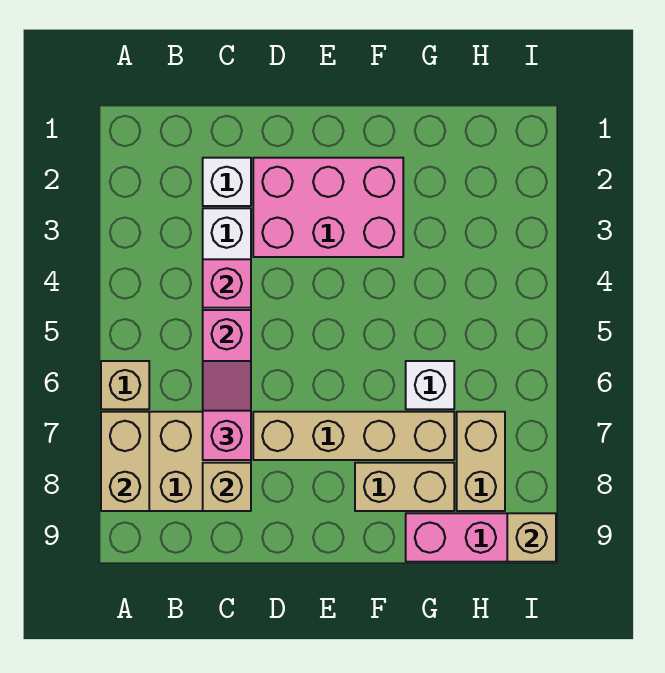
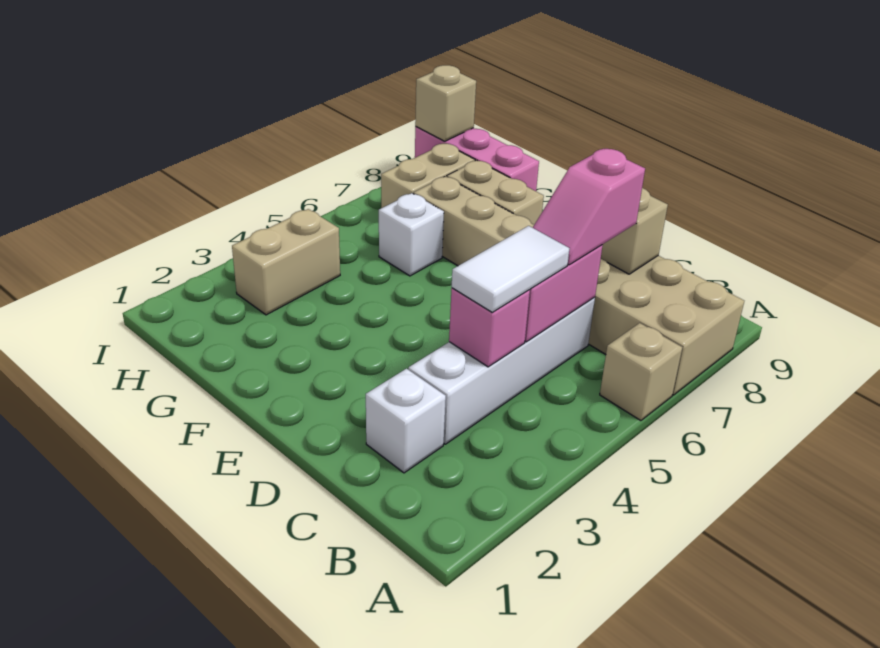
tan 1x2 brick [101,412,149,511] -> tan 1x2 brick moved to [232,209,340,315]
none -> white 1x2 tile [452,226,570,313]
pink 2x3 brick [253,158,403,257] -> none

